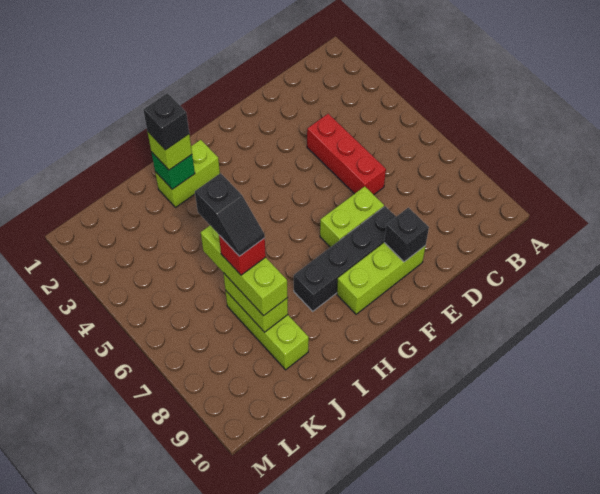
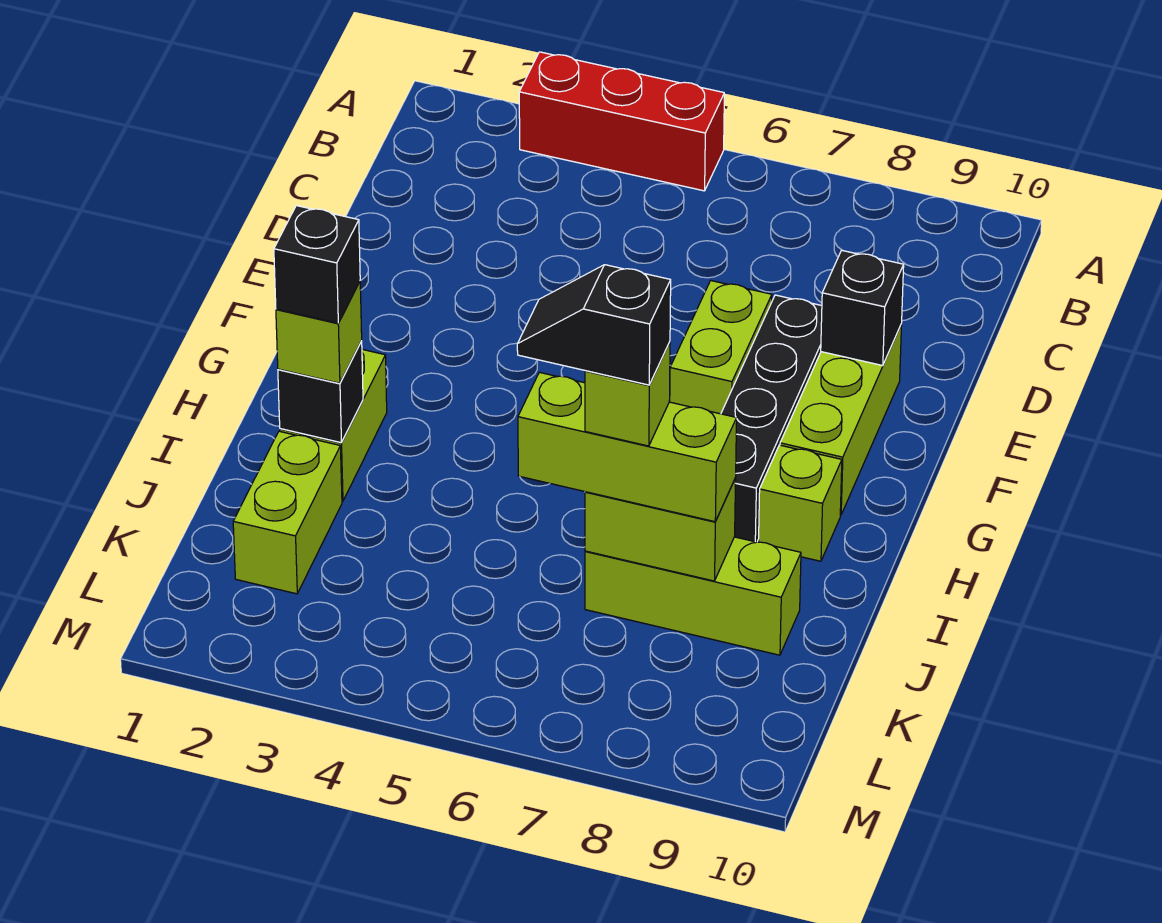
red 1x3 brick [307,114,386,195] -> red 1x3 brick moved to [519,52,724,191]
none -> lime 1x1 brick [759,445,842,561]
green 1x1 brick [151,152,195,189] -> black 1x1 brick [278,341,363,443]
none -> lime 1x2 brick [233,431,342,594]
black 1x2 slope [195,173,265,256] -> black 1x2 slope turned to [517,265,671,385]
red 1x1 brick [219,235,266,275] -> lime 1x1 brick [585,342,670,446]

